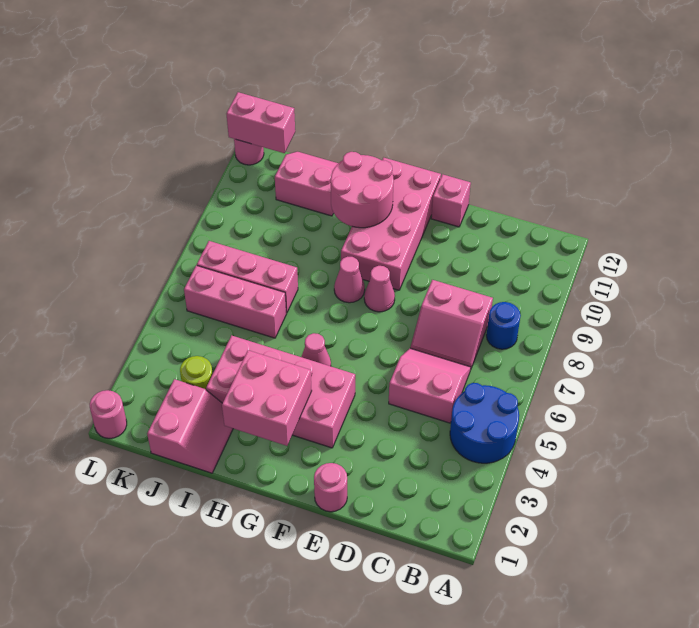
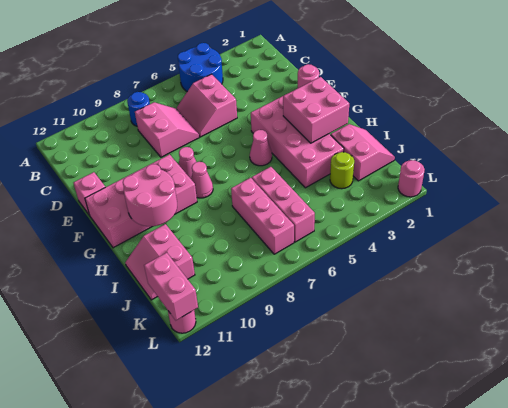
pink 2x2 slope [147,379,233,473] -> pink 2x2 slope turned to [331,124,395,181]

